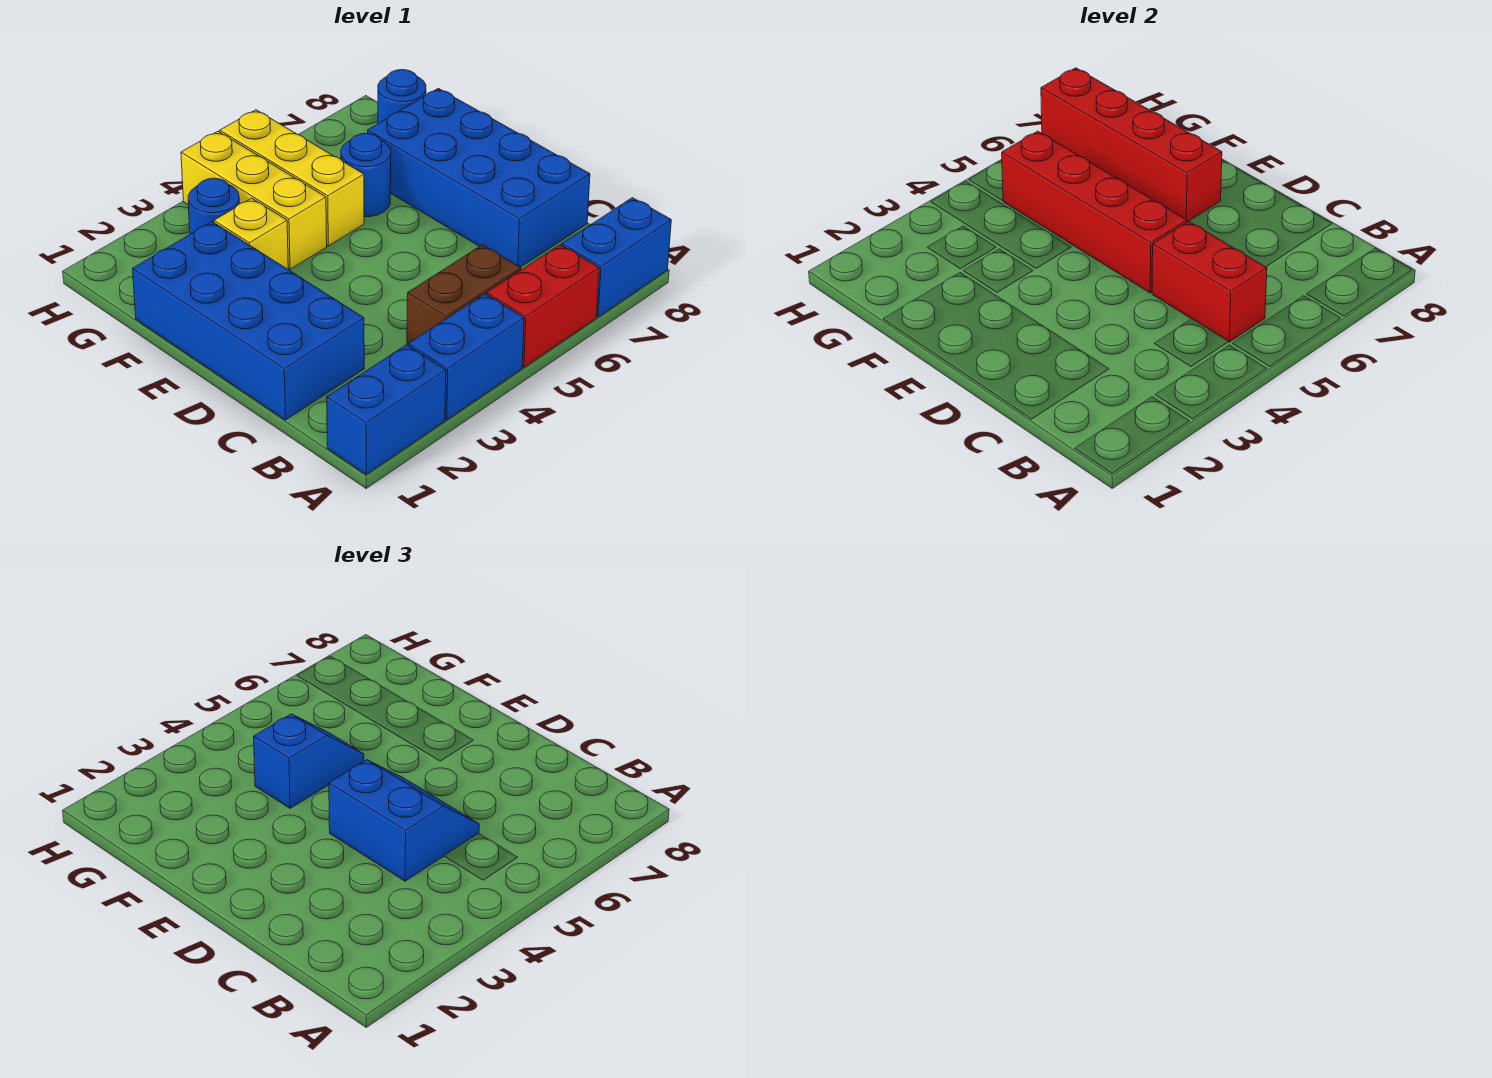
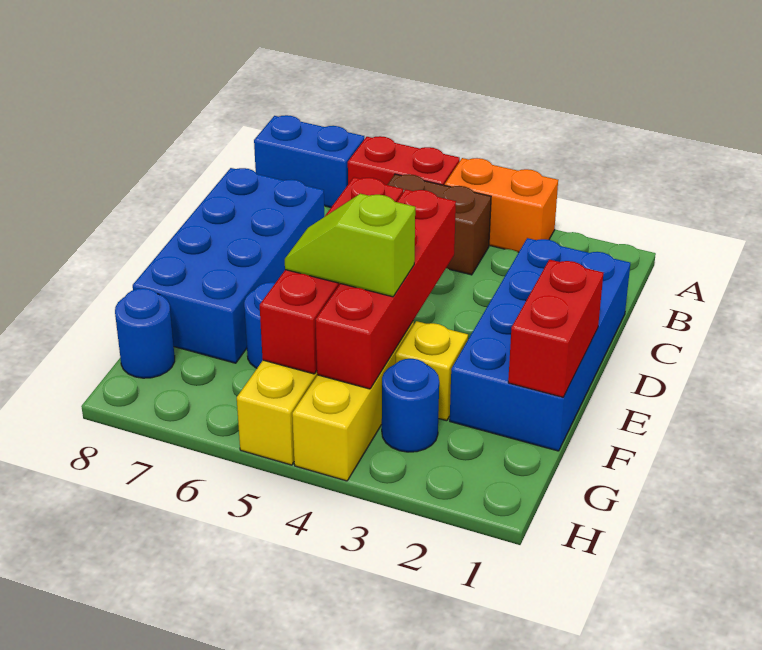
blue 1x2 brick [327,345,446,474] -> none
blue 1x2 brick [408,294,524,420] -> orange 1x2 brick [445,158,558,253]
red 1x2 brick [1152,221,1267,342] -> red 1x2 brick moved to [508,260,603,397]
blue 2x2 slope [329,760,479,881] -> none
red 1x4 brick [1041,68,1222,222] -> red 1x4 brick moved to [316,190,456,389]
blue 1x2 slope [254,714,364,808] -> lime 1x2 slope [285,194,415,297]

